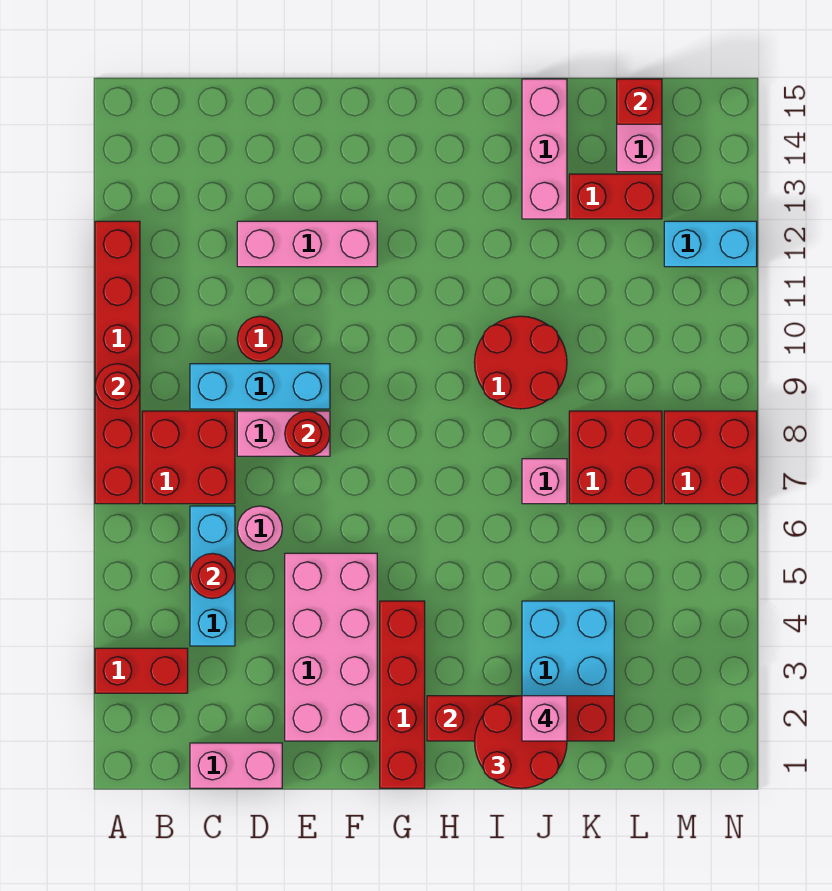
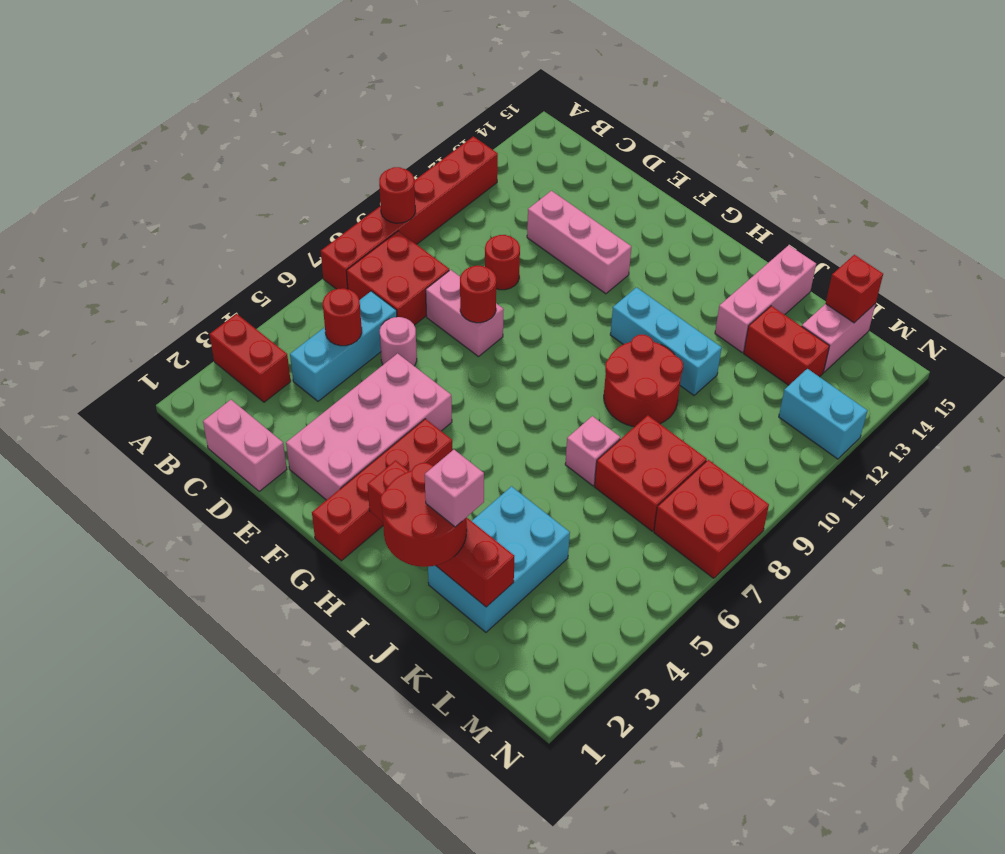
cyan 1x3 brick [190,364,330,409] -> cyan 1x3 brick moved to [610,287,722,395]

